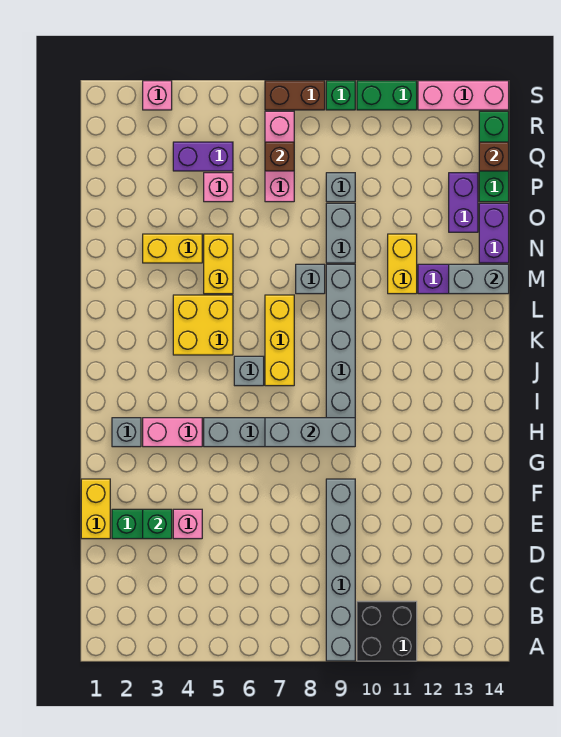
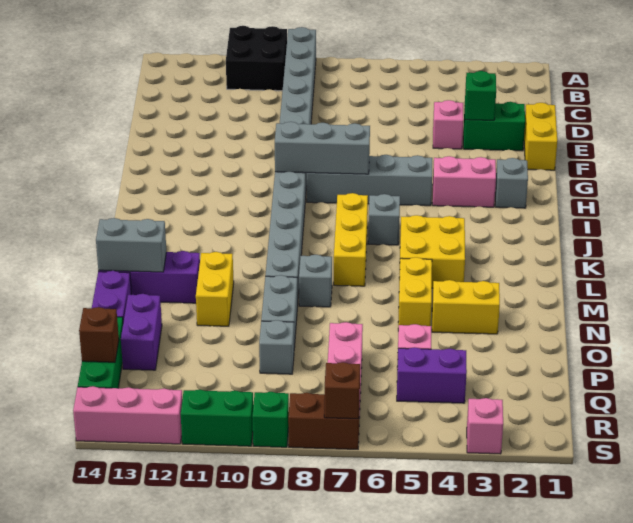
brown 1x1 brick [265,142,294,171] -> brown 1x1 brick moved to [324,362,360,419]

